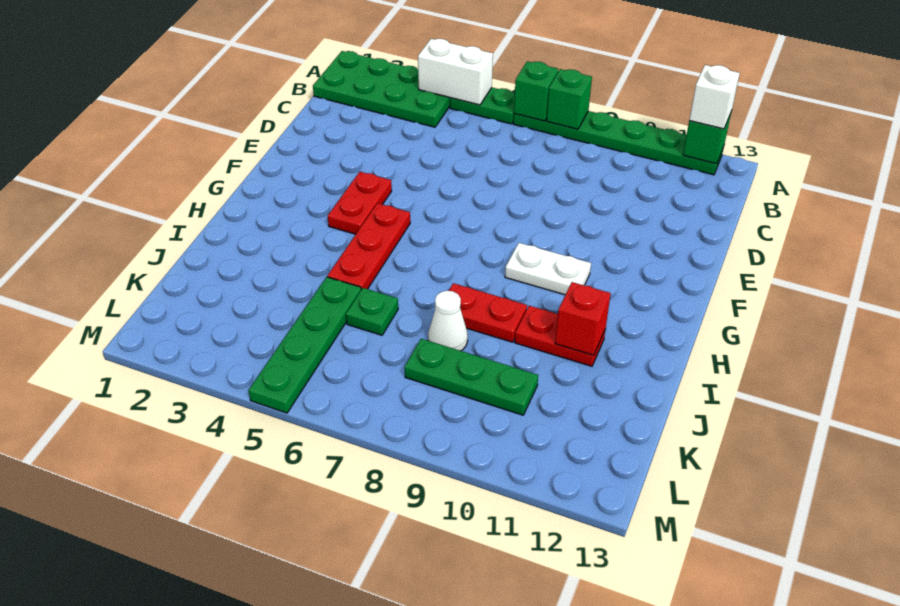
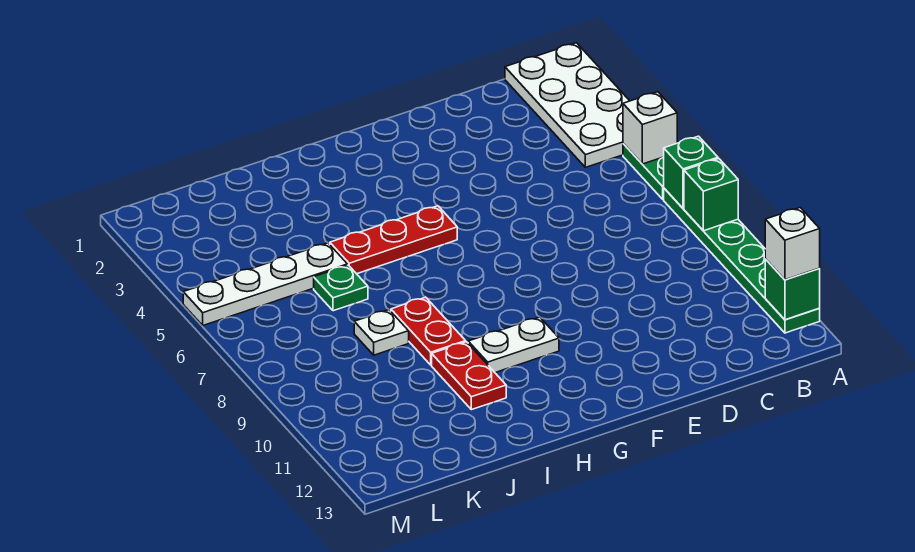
green 2x4 plate [313,51,450,127] -> white 2x4 plate [505,43,629,167]
white 1x2 brick [418,39,493,105] -> white 1x1 brick [623,92,677,164]
red 1x2 plate [328,172,392,234] -> none
white 1x2 plate [505,243,591,295] -> white 1x2 plate turned to [468,317,559,373]
red 1x1 brick [555,282,611,355] -> none
green 1x4 plate [248,277,361,413] -> white 1x4 plate [183,243,347,325]
white 1x1 cone [428,291,468,351] -> white 1x1 plate [354,310,409,355]
green 1x3 plate [405,339,538,415] -> none

